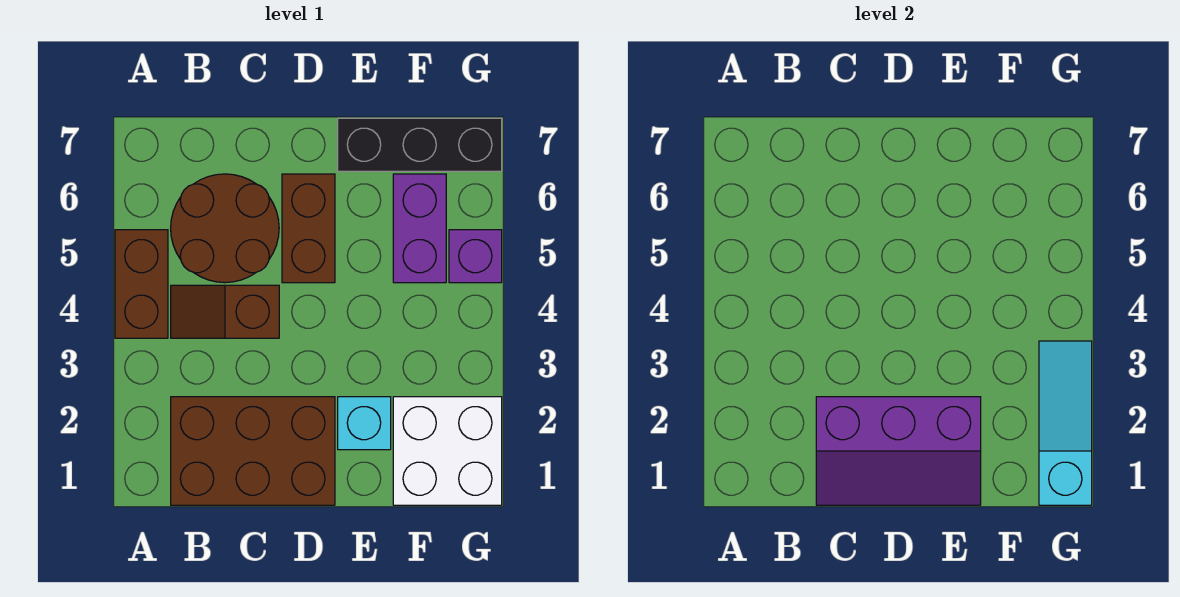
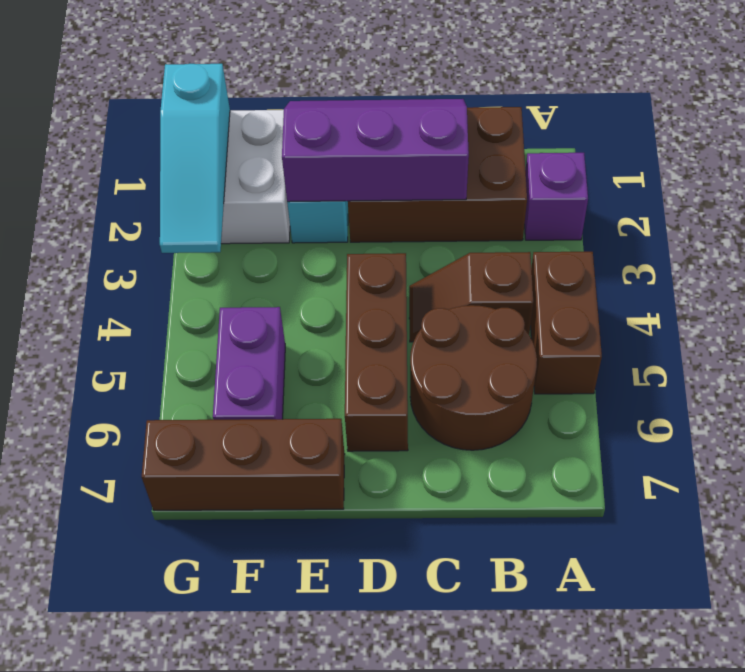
brown 1x2 slope [171,285,279,338] -> brown 1x2 slope turned to [409,252,533,342]
brown 1x2 brick [282,174,335,283] -> brown 1x3 brick [345,253,408,451]
black 1x3 brick [338,118,502,171] -> brown 1x3 brick [142,419,345,510]
purple 1x1 brick [449,230,502,283] -> purple 1x1 brick moved to [525,153,588,240]

